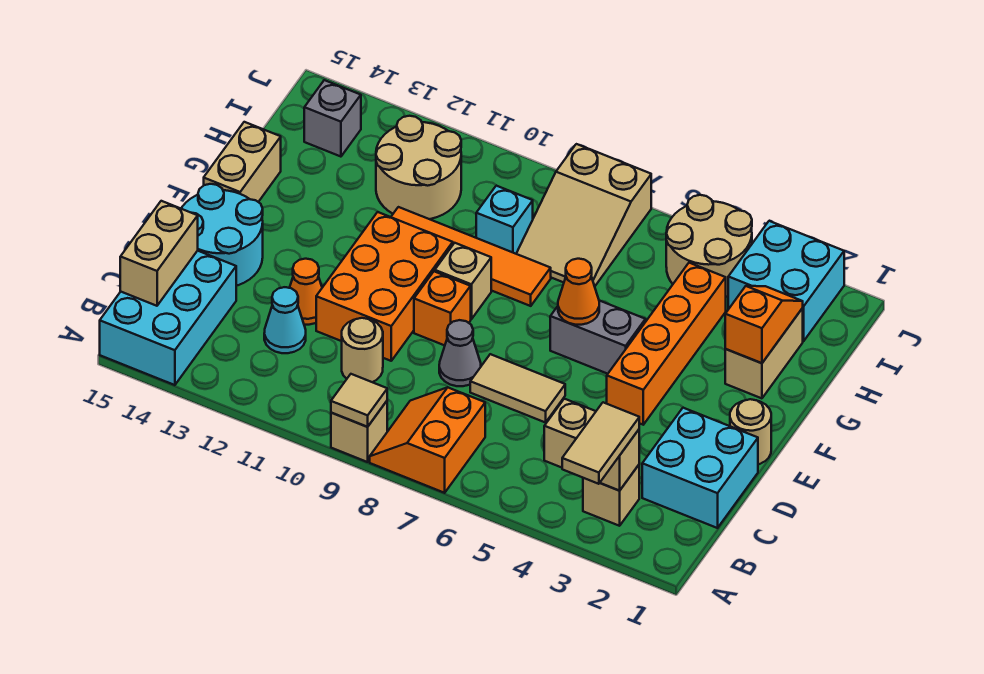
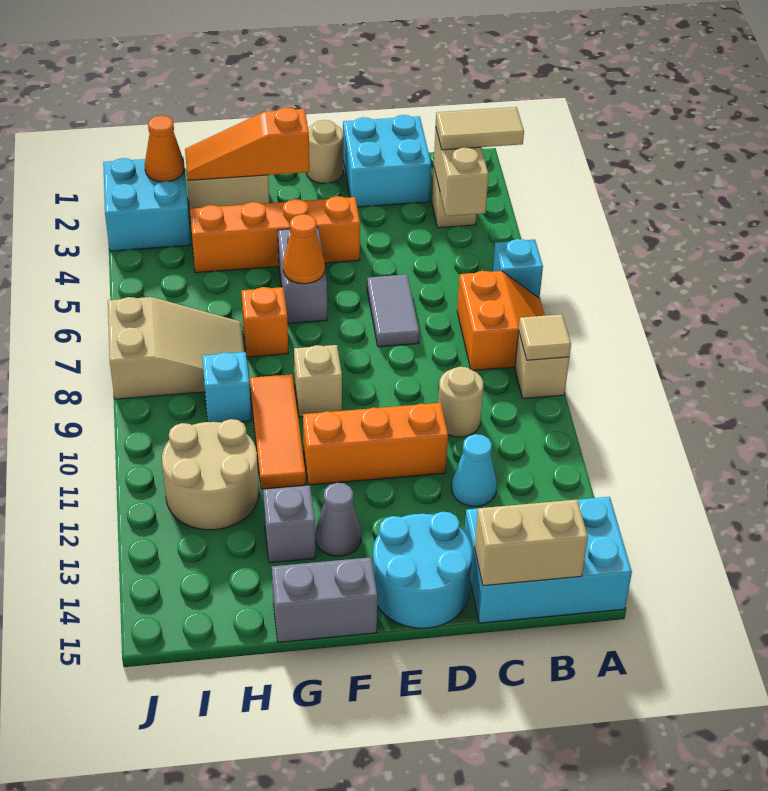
none -> cyan 1x1 brick [493,239,543,298]
orange 2x2 slope [370,387,485,493] -> orange 2x2 slope turned to [457,271,545,370]
tan 1x2 tile [470,354,565,423] -> grey 1x2 tile [367,275,419,347]
grey 1x1 cone [439,320,481,386] -> grey 1x1 cone moved to [315,483,361,556]
orange 2x3 brick [316,212,453,361] -> orange 1x3 brick [303,403,448,485]
orange 1x1 cone [290,259,322,325] -> orange 1x1 cone moved to [145,115,185,182]
orange 1x1 brick [414,271,471,345] -> orange 1x1 brick moved to [241,287,288,357]
tan 1x2 brick [204,122,281,202] -> grey 1x2 brick [272,557,377,642]
orange 1x2 slope [725,286,803,363] -> orange 1x3 slope [185,107,309,180]
orange 1x4 tile [391,207,551,306] -> orange 1x3 tile [250,374,306,489]
tan 2x2 round brick [666,195,752,297] -> none
grey 1x1 brick [304,80,361,157] -> grey 1x1 brick moved to [263,485,316,563]

